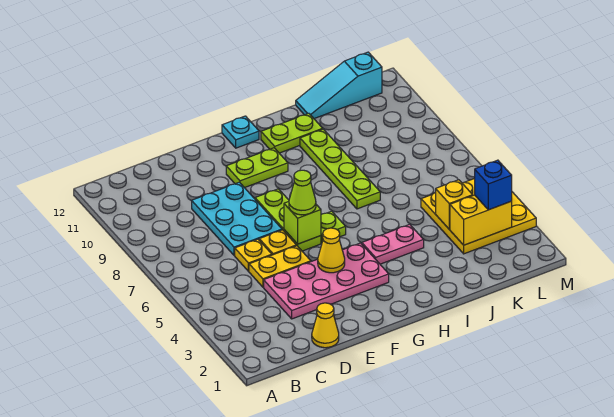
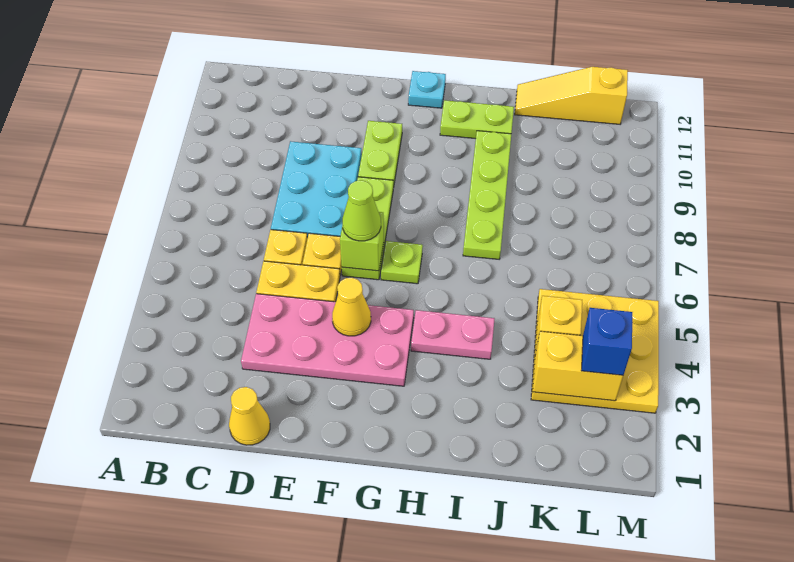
lime 1x2 plate [226,148,288,188] -> lime 1x2 plate turned to [358,121,402,188]
cyan 1x3 slope [296,52,382,119] -> yellow 1x3 slope [515,67,628,124]

